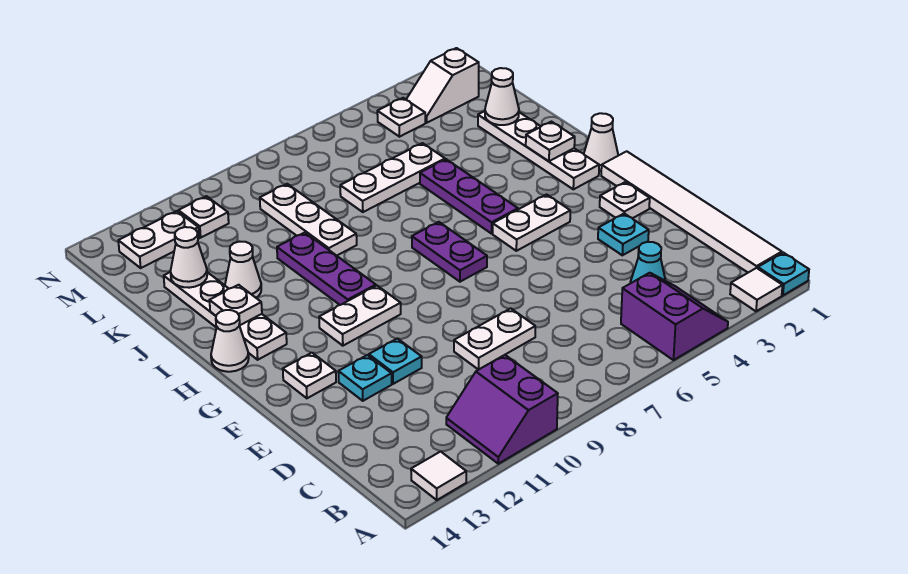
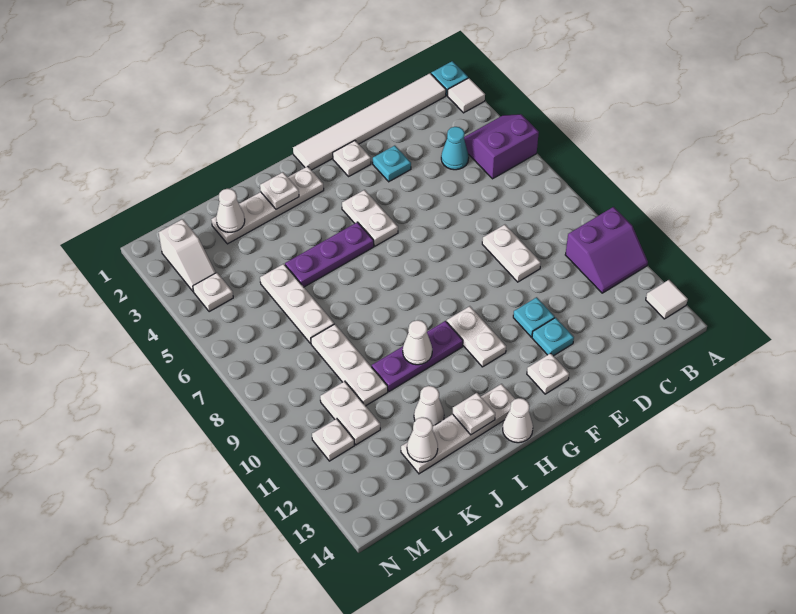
purple 1x2 plate [412,222,487,282] -> none
white 1x1 cone [584,113,618,171] -> white 1x1 cone moved to [403,320,432,365]
white 1x3 plate [260,184,357,256] -> white 1x3 plate turned to [311,324,388,406]
white 1x2 plate [118,211,199,268] -> white 1x2 plate moved to [320,381,380,445]

